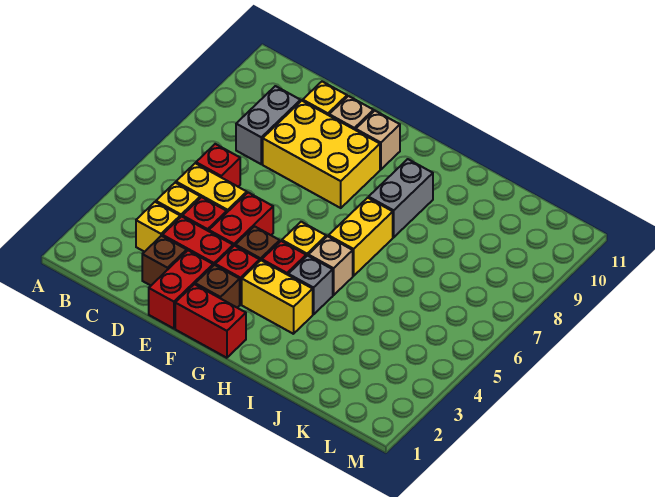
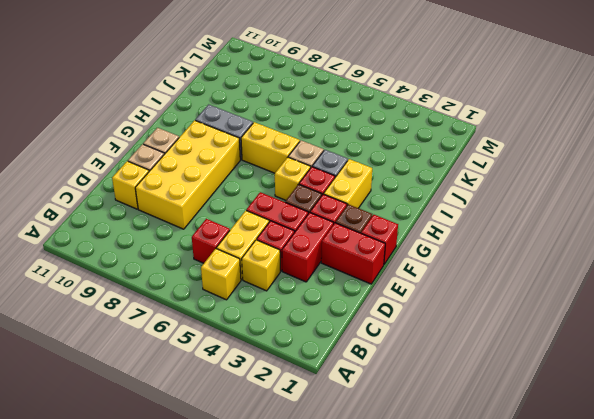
yellow 1x1 brick [136,202,180,252] -> yellow 1x1 brick moved to [201,249,241,300]
grey 1x2 brick [236,86,301,164] -> none
brown 1x1 brick [142,236,187,285] -> none
yellow 2x3 brick [263,101,380,208] -> yellow 2x4 brick [135,120,240,229]
red 1x2 brick [175,284,246,358] -> red 1x1 brick [361,215,398,264]

